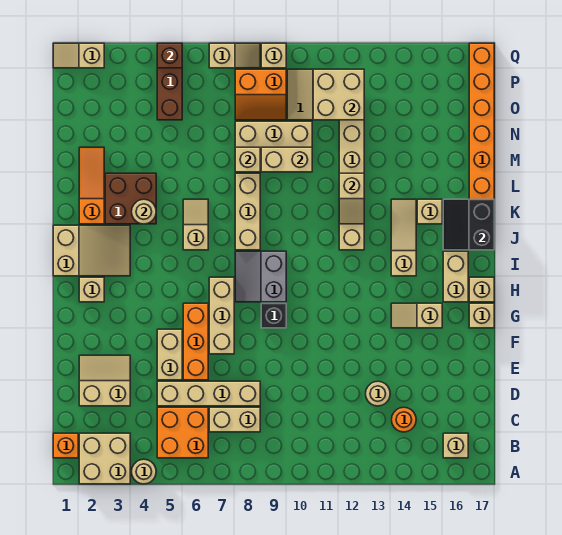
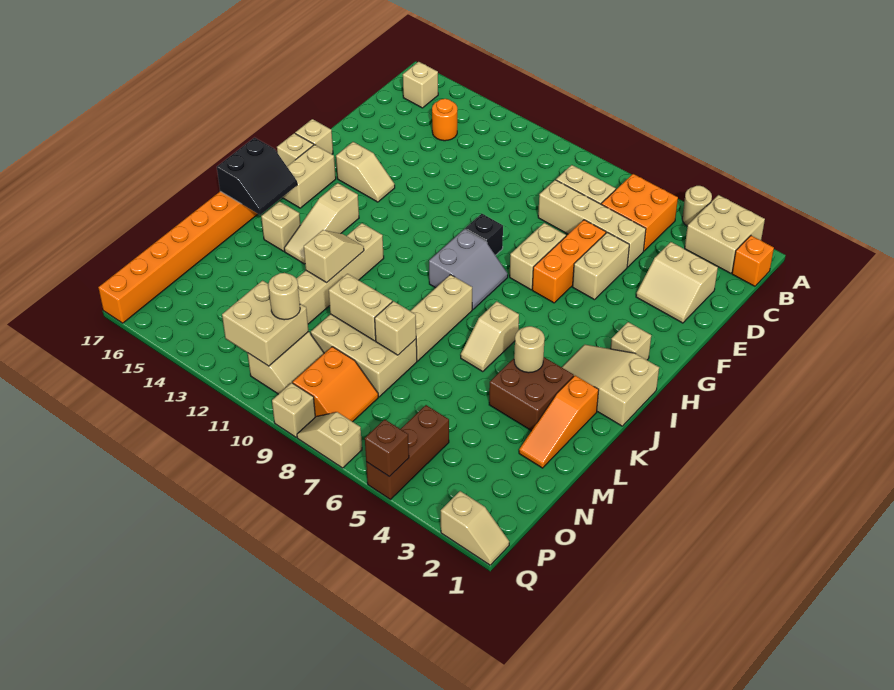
tan 1x1 round brick [366,381,390,406] -> tan 1x1 round brick moved to [269,273,300,320]
tan 1x3 brick [209,277,234,354] -> tan 1x2 brick [510,223,566,290]
orange 2x2 slope [235,69,286,120] -> orange 2x2 slope turned to [293,347,378,422]

